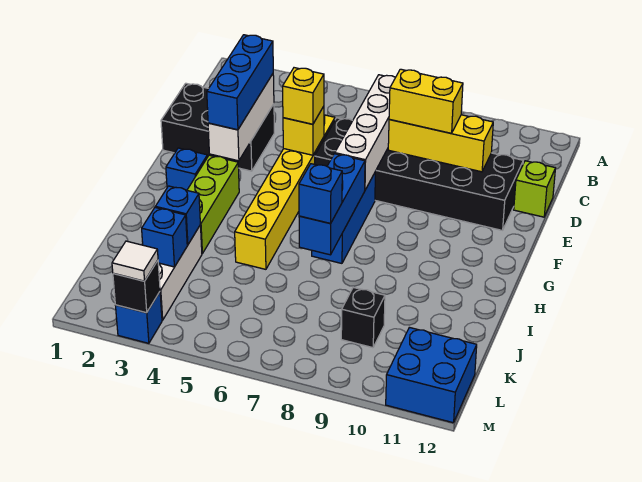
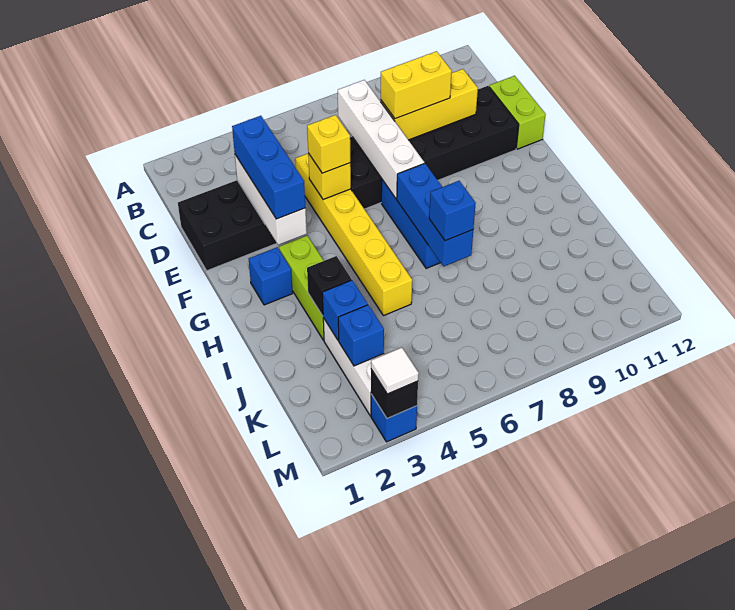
lime 1x1 brick [514,161,555,217] -> lime 1x2 brick [489,76,546,149]
black 1x1 brick [341,287,385,348] -> black 1x1 brick moved to [307,256,352,316]
blue 2x2 brick [386,327,477,423] -> none

